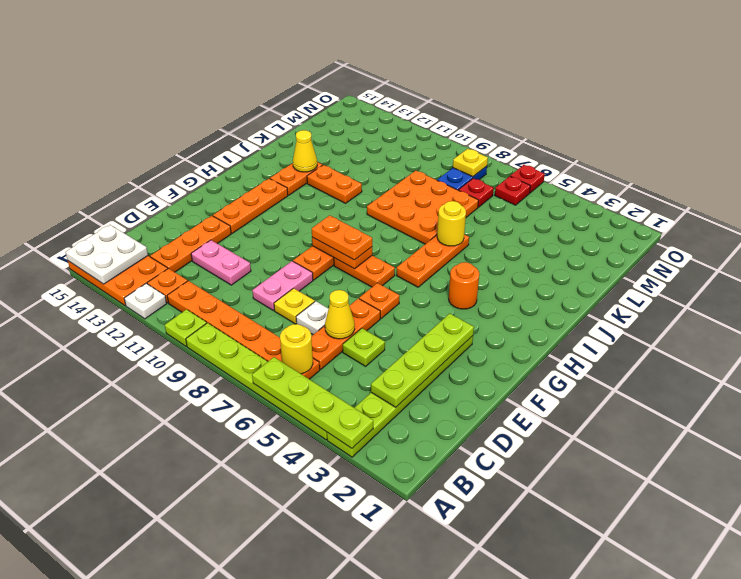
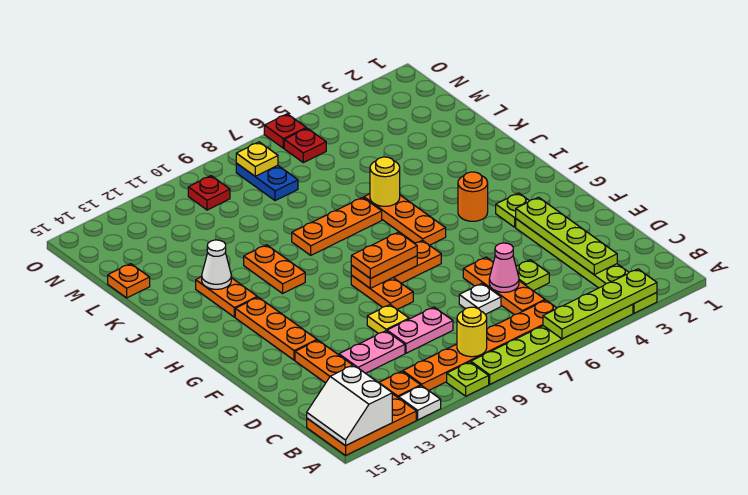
white 2x2 plate [65,225,148,284] -> white 2x2 slope [307,365,392,446]
yellow 1x1 round brick [280,324,313,374] -> yellow 1x1 round brick moved to [457,307,487,357]
yellow 1x1 cone [325,290,355,339] -> pink 1x1 cone [489,243,519,292]
yellow 1x1 plate [274,288,315,324] -> yellow 1x1 plate moved to [367,305,409,333]
pink 1x2 plate [252,261,313,311] -> pink 1x2 plate turned to [387,307,453,353]
orange 1x1 plate [359,283,399,318] -> orange 1x1 plate moved to [108,264,150,298]
none -> lime 1x1 plate [496,193,529,227]
orange 3x3 plate [367,171,478,244] -> orange 1x3 plate [292,197,382,255]
orange 1x2 plate [307,165,362,203] -> orange 1x2 plate turned to [244,245,305,293]
yellow 1x1 cone [293,130,317,172] -> white 1x1 cone [202,240,231,289]
red 1x1 plate [459,178,494,207] -> red 1x1 plate moved to [188,176,230,210]

